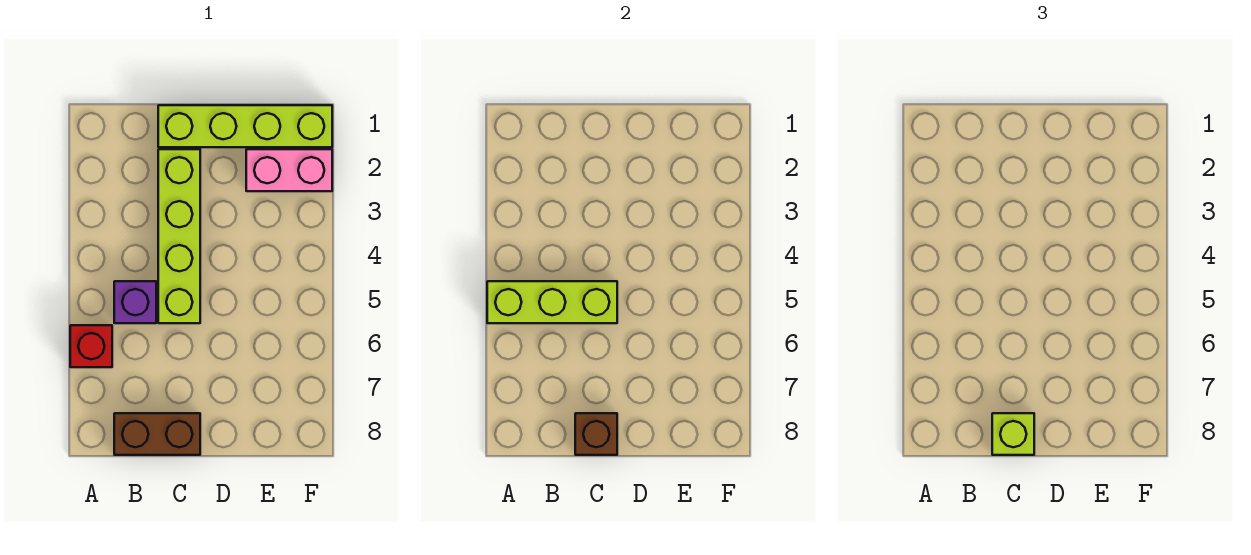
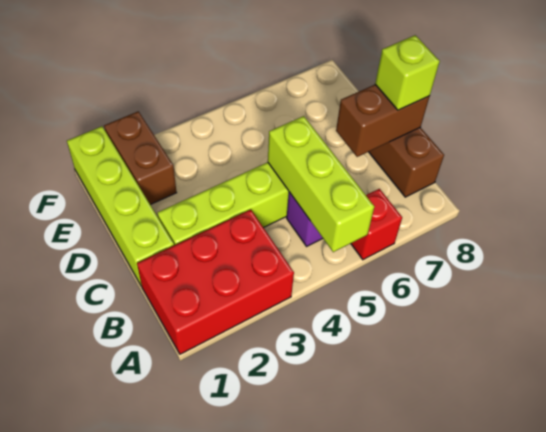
none -> red 2x3 brick [137,210,294,354]
brown 1x1 brick [575,413,617,455] -> brown 1x2 brick [336,85,430,157]
pink 1x2 brick [246,149,332,191] -> brown 1x2 brick [104,111,177,205]

